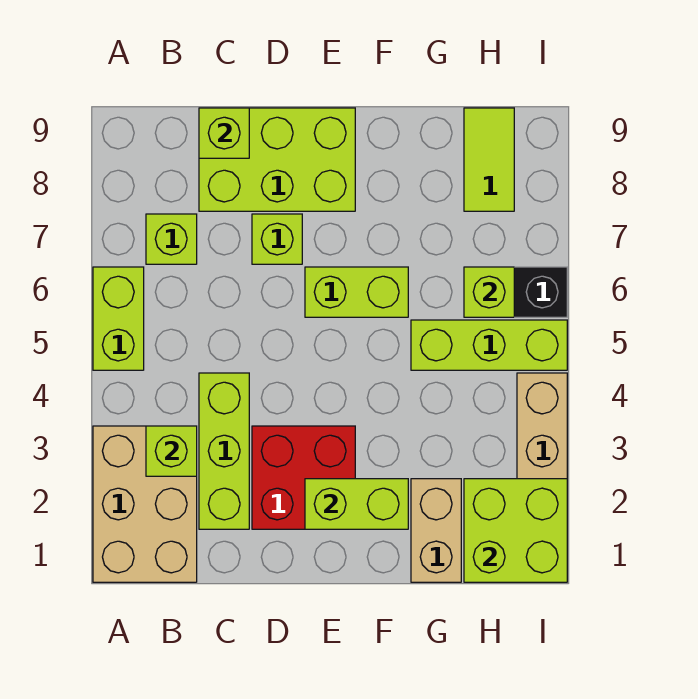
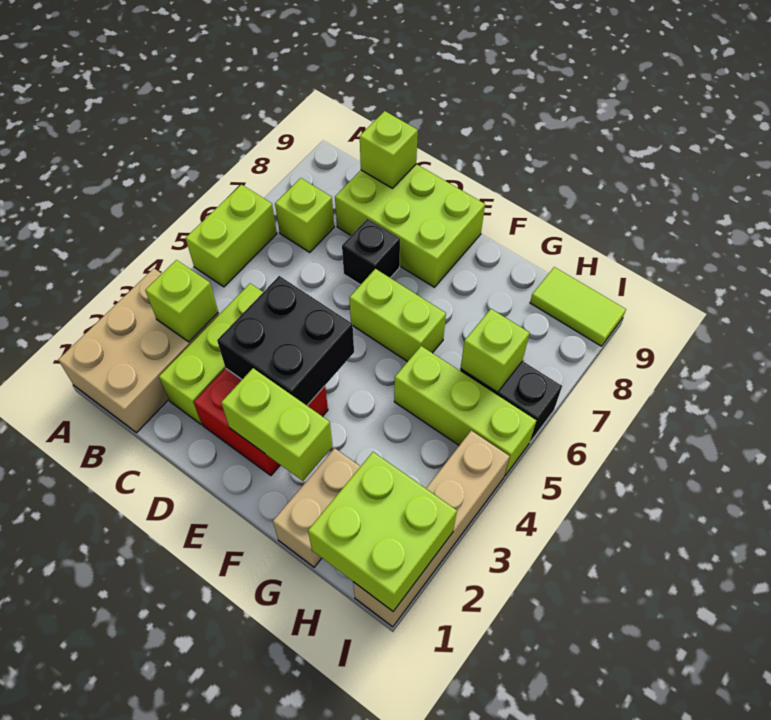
none -> black 2x2 brick [217,276,354,405]
lime 1x1 brick [252,214,302,264] -> black 1x1 brick [342,219,400,285]
lime 1x2 tile [464,108,514,211] -> lime 1x2 tile turned to [530,267,626,346]

